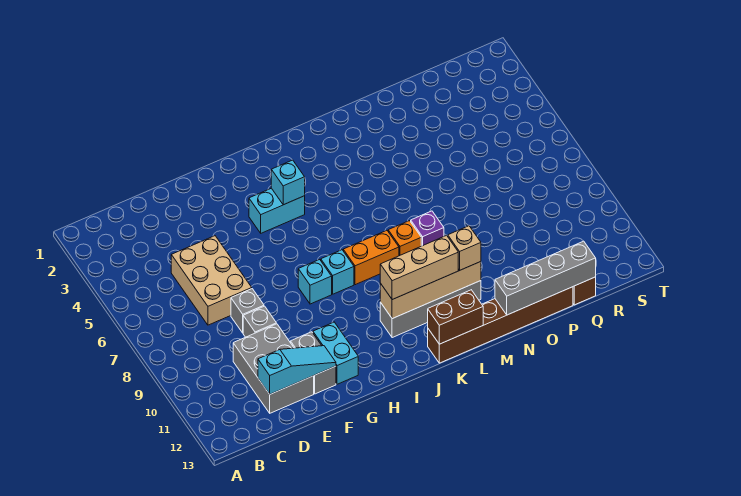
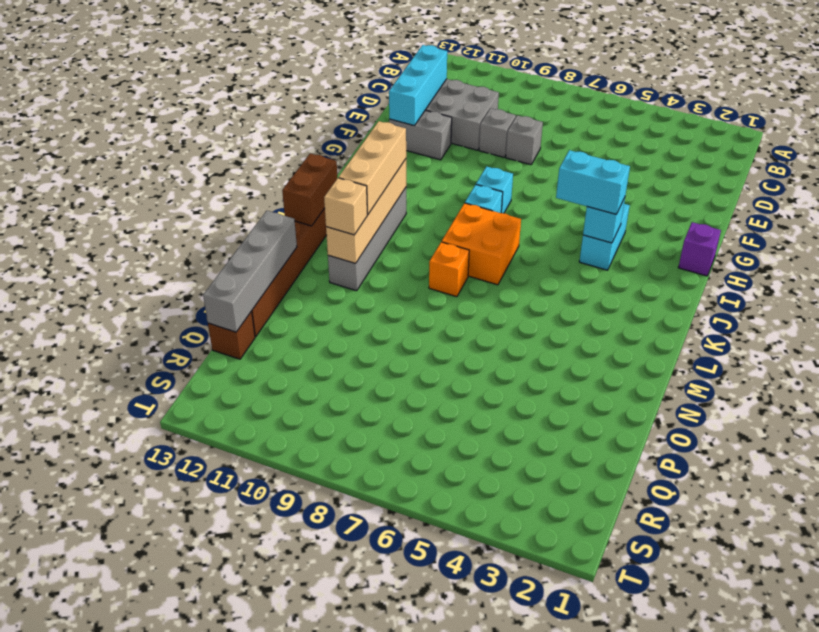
tan 2x3 brick [171,236,252,325] -> none
cyan 1x3 slope [258,346,336,394] -> cyan 1x3 brick [389,45,447,126]
cyan 1x2 brick [313,322,358,384] -> cyan 1x2 brick moved to [556,150,630,214]
orange 1x2 brick [343,231,399,285] -> orange 2x2 brick [442,203,521,285]
purple 1x1 brick [411,211,444,246] -> purple 1x1 brick moved to [678,222,721,276]

